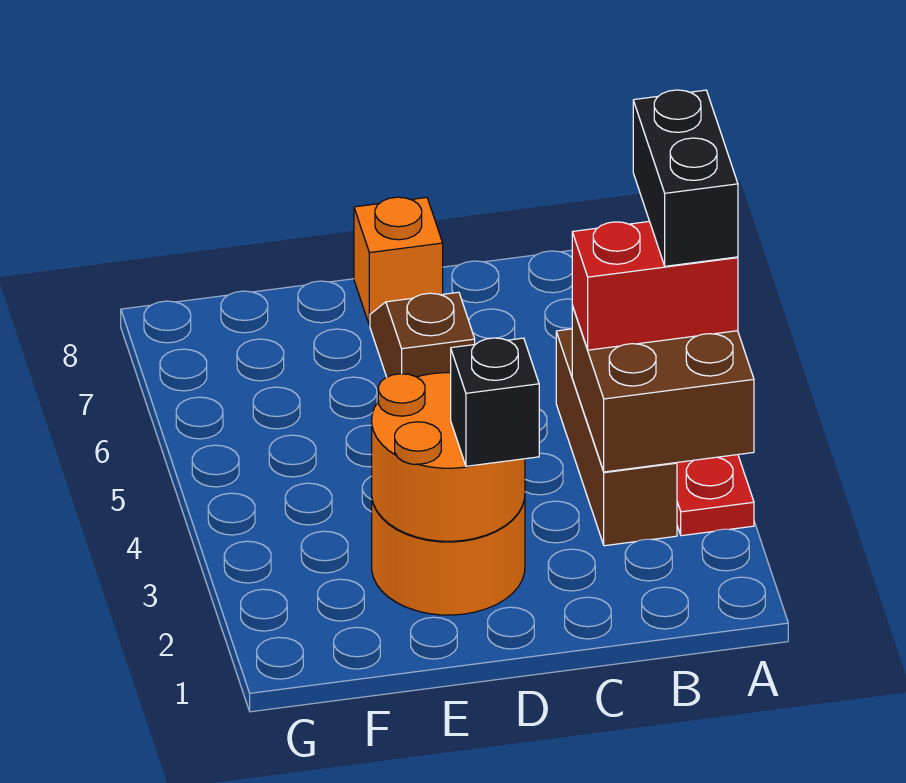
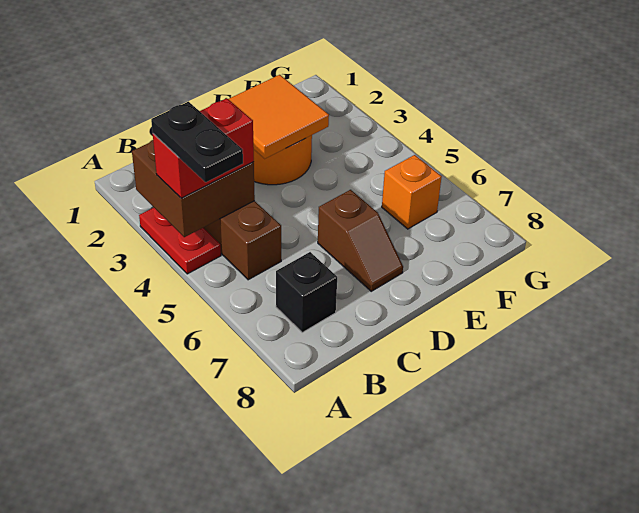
black 1x2 brick [633,90,738,266] -> black 1x2 plate [151,102,243,182]
orange 2x2 round brick [372,373,525,541] -> orange 2x2 tile [229,75,329,159]
black 1x1 brick [451,338,539,466] -> black 1x1 brick moved to [276,252,337,332]
orange 1x1 brick [354,197,443,325] -> orange 1x1 brick moved to [382,155,442,229]

